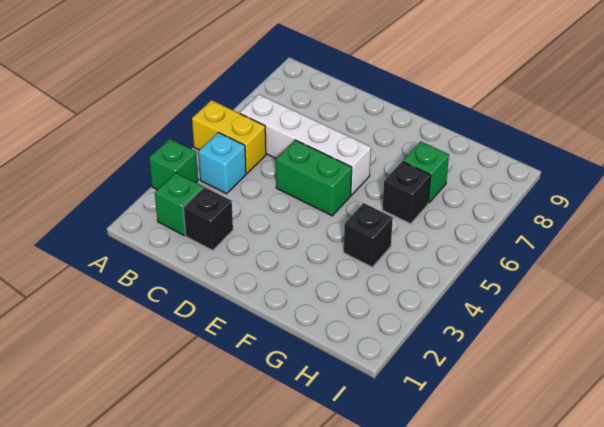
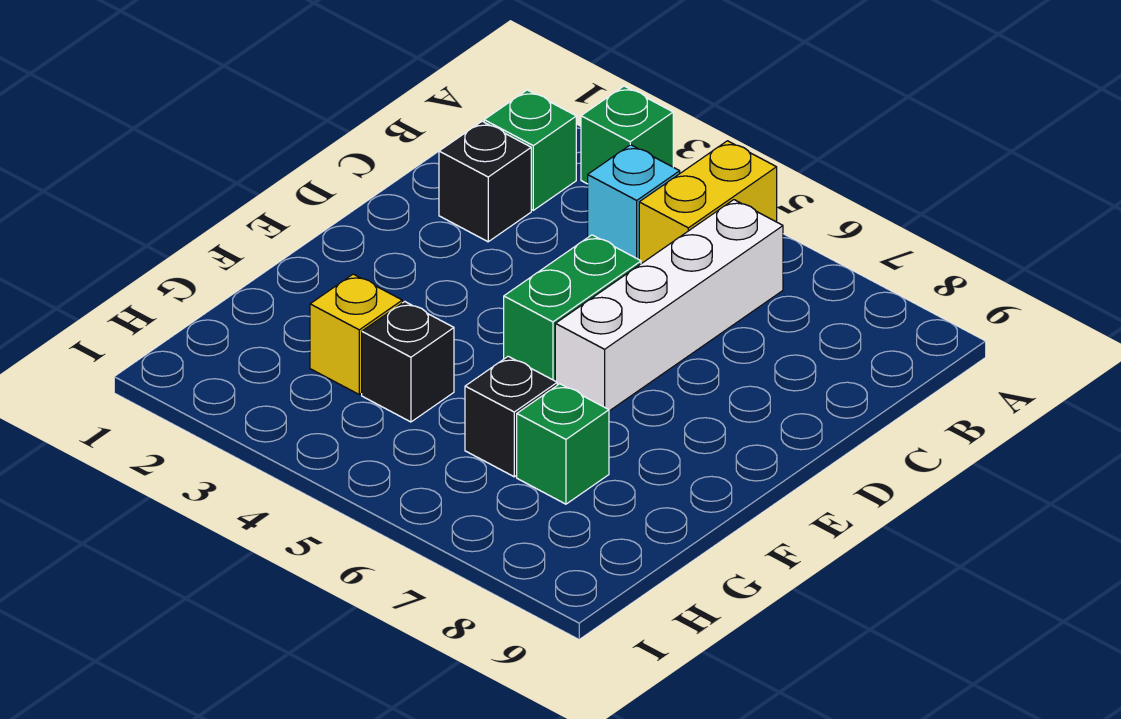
none -> yellow 1x1 brick [310,274,402,394]

